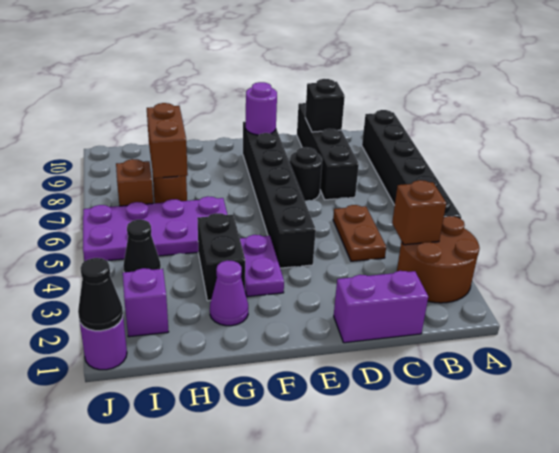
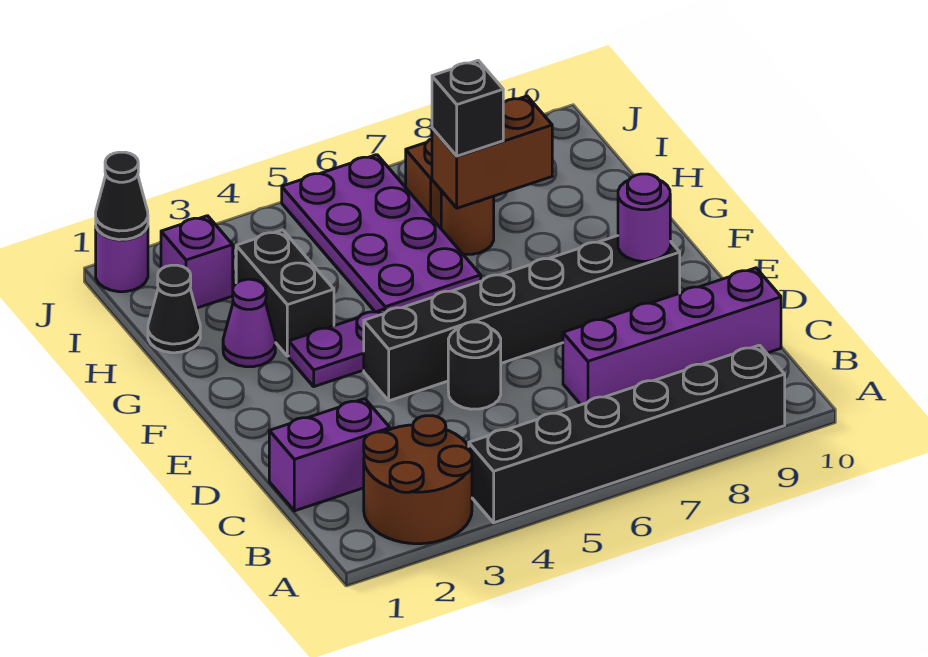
brown 1x1 brick [392,180,446,245] -> none
purple 1x2 brick [334,271,428,343] -> purple 1x2 brick turned to [269,399,390,511]
brown 1x2 plate [333,205,386,261] -> none
black 1x4 brick [297,103,359,200] -> purple 1x4 brick [563,268,781,405]
black 1x1 brick [305,79,345,132] -> black 1x1 brick moved to [432,60,503,156]
black 1x1 round brick [290,147,322,201] -> black 1x1 round brick moved to [448,322,501,409]
black 1x2 brick [197,213,245,301] -> black 1x2 brick turned to [236,230,334,356]
black 1x1 cone [123,220,161,272] -> black 1x1 cone moved to [148,265,200,353]

